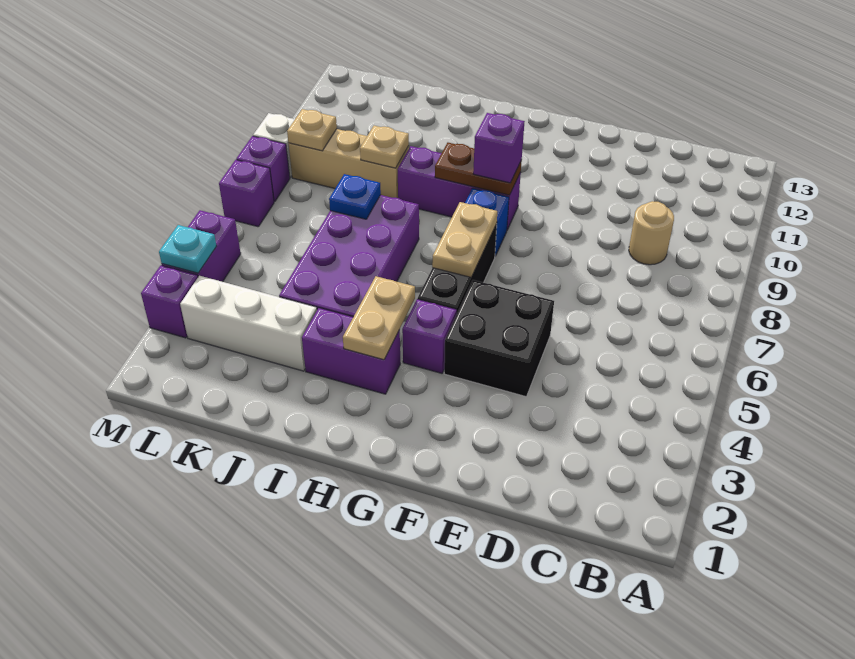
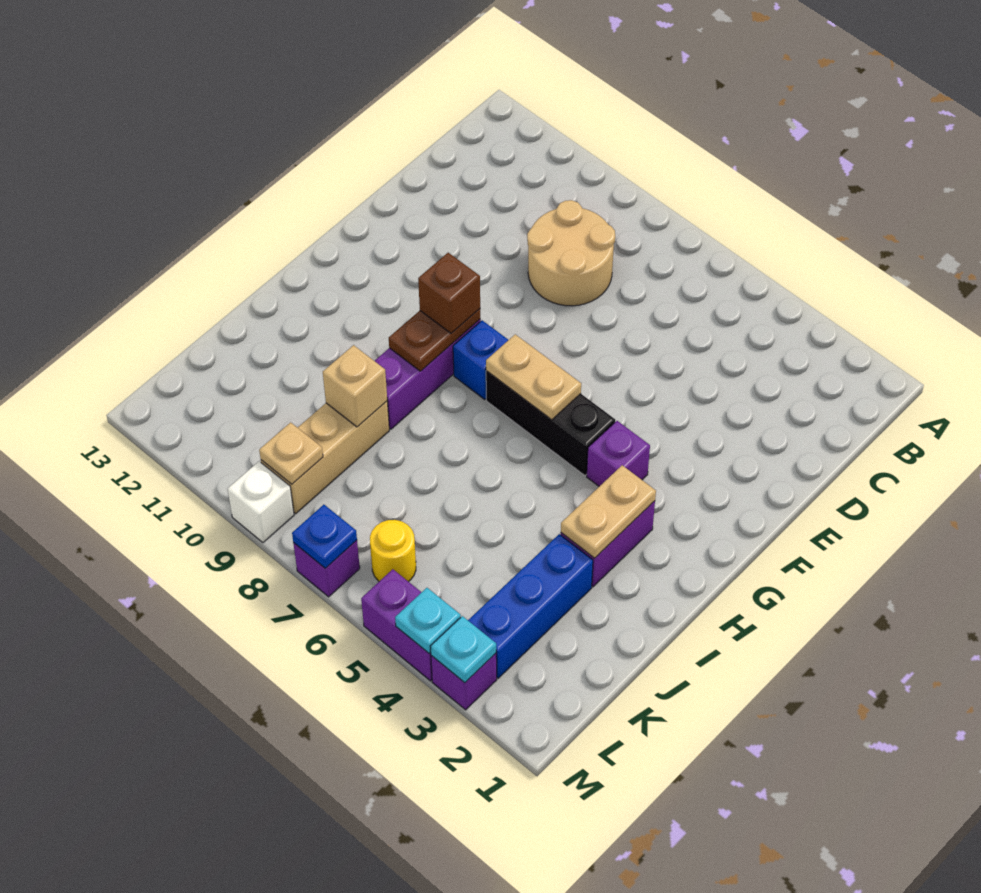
tan 1x1 round brick [629,201,674,265] -> tan 2x2 round brick [527,200,615,306]
black 2x2 brick [444,280,554,397] -> none
purple 1x1 brick [473,113,525,183] -> brown 1x1 brick [418,253,480,333]
tan 1x2 plate [343,276,415,360] -> tan 1x2 plate turned to [561,465,656,558]
purple 2x4 brick [279,195,419,317] -> none
white 1x3 brick [180,276,317,371] -> blue 1x3 brick [468,534,593,678]
blue 1x1 plate [329,174,381,219] -> blue 1x1 plate moved to [292,505,357,568]
tan 1x1 plate [360,126,409,168] -> tan 1x1 brick [323,345,387,427]
none -> yellow 1x1 round brick [370,520,416,582]
none -> cyan 1x1 plate [430,616,496,683]
purple 1x1 brick [236,136,290,202] -> none

